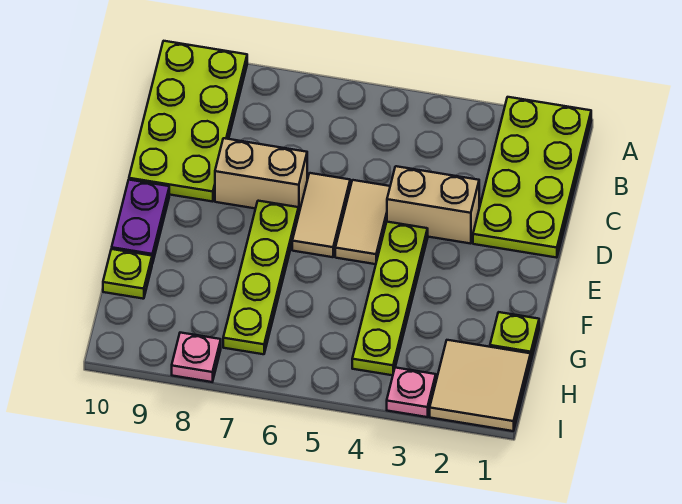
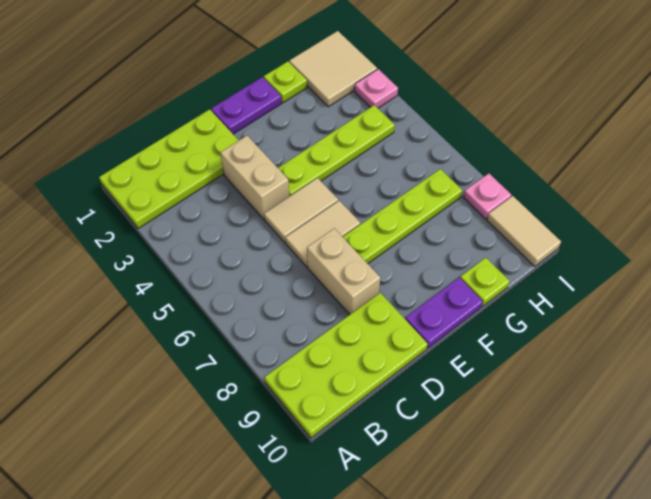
none -> purple 1x2 plate [211,77,282,134]
none -> tan 1x2 tile [487,196,561,266]

